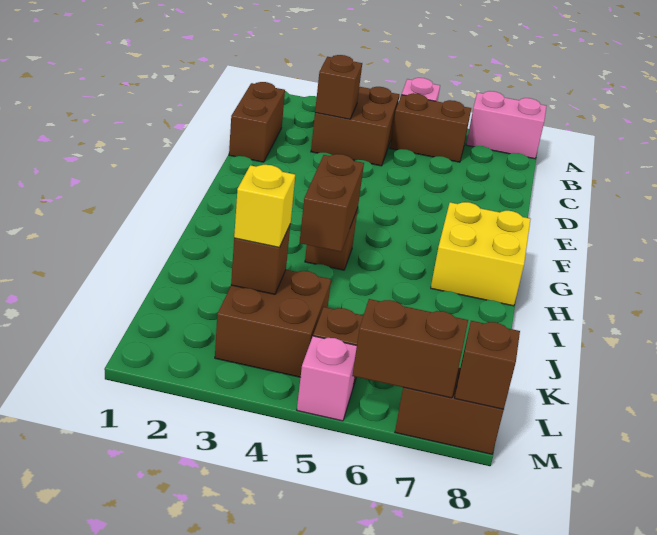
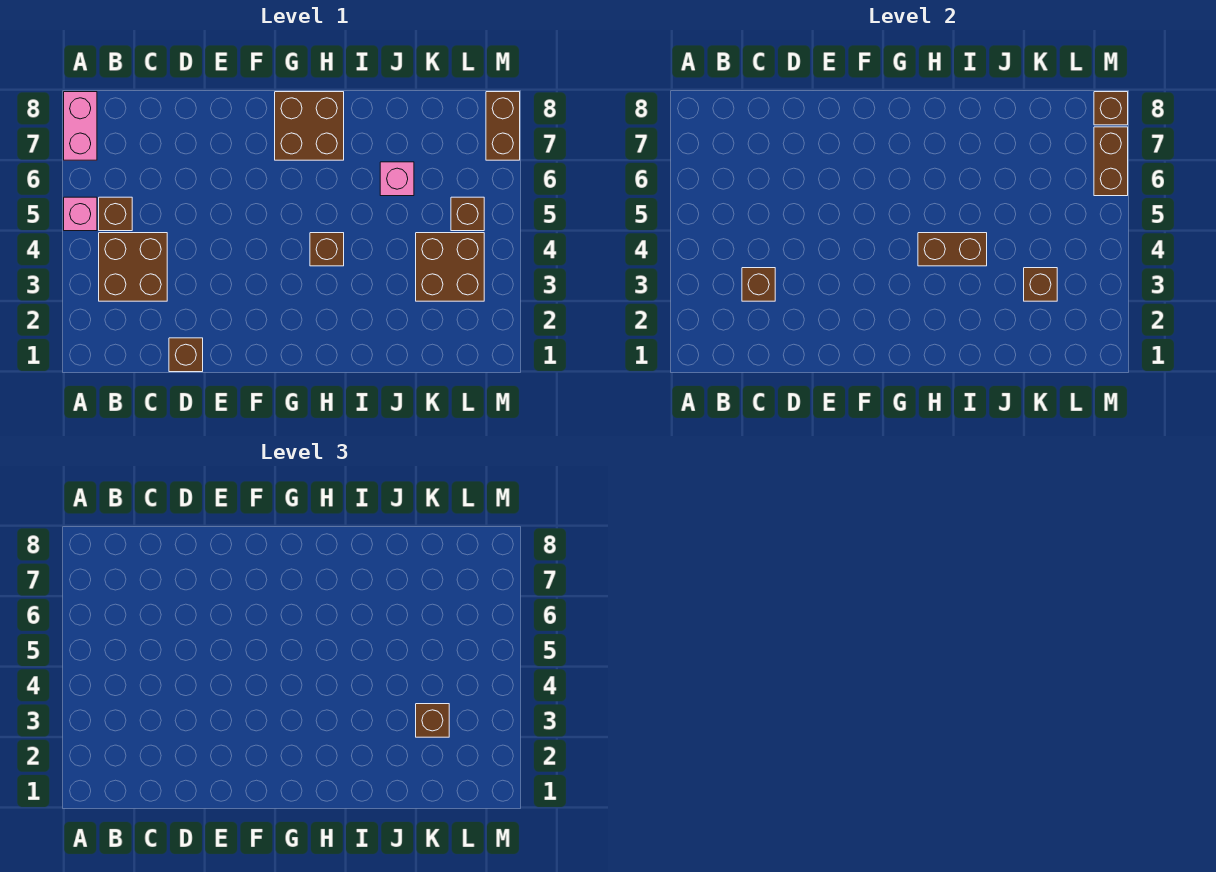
brown 1x2 brick [390,93,471,162] -> brown 1x1 brick [99,197,132,231]
brown 1x2 brick [229,82,285,162] -> brown 1x1 brick [169,338,203,372]
yellow 2x2 brick [431,202,531,306] -> brown 2x2 brick [275,92,344,160]
yellow 1x1 brick [234,165,295,247] -> brown 1x1 brick [416,704,449,737]
pink 1x1 brick [297,336,357,421] -> pink 1x1 brick moved to [380,162,414,196]

